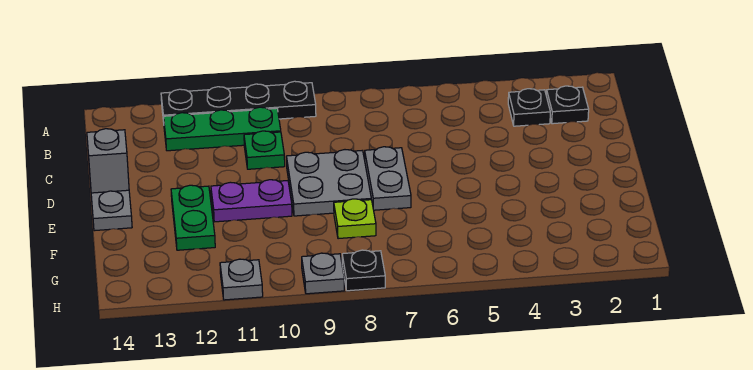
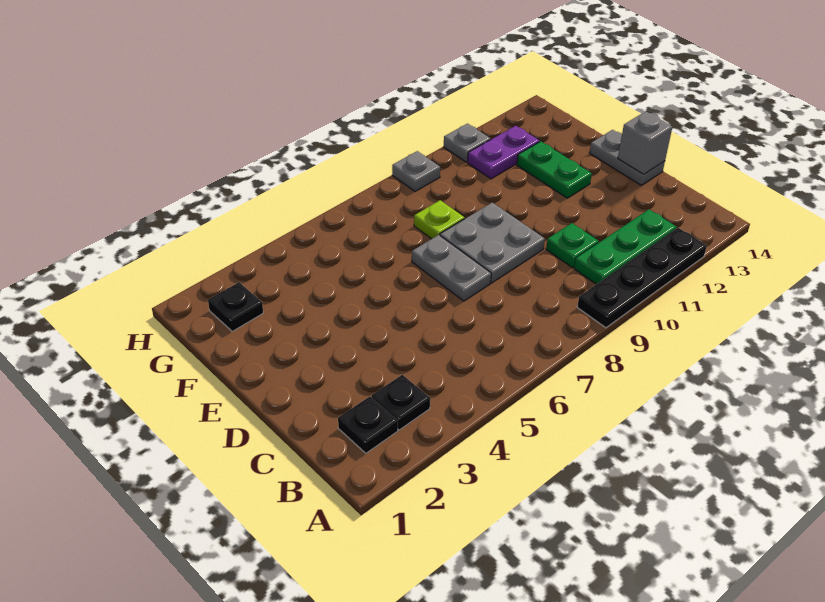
purple 1x2 plate [211,180,292,222] -> purple 1x2 plate moved to [468,126,539,179]
black 1x1 plate [342,250,385,291] -> black 1x1 plate moved to [208,282,263,331]

